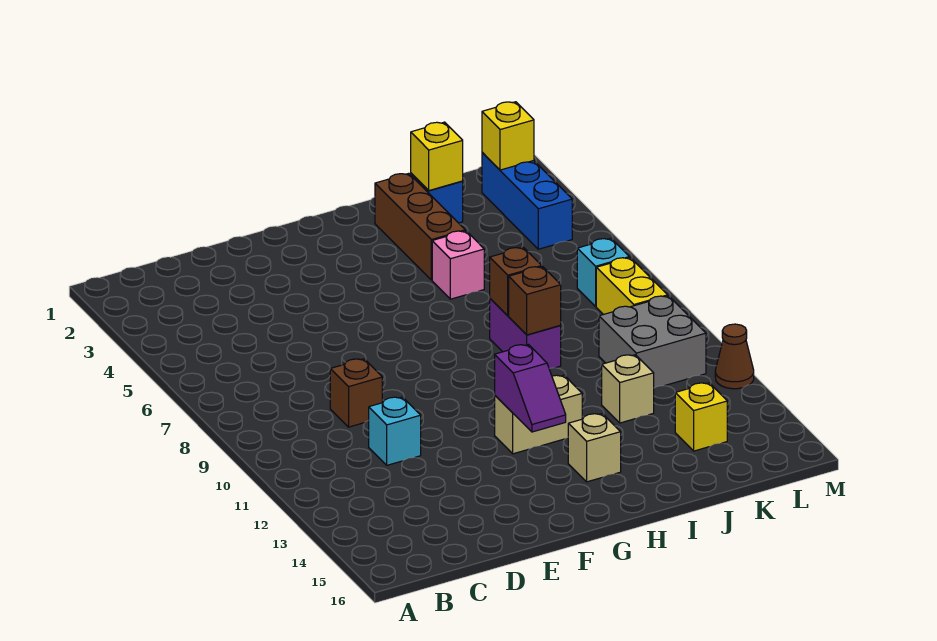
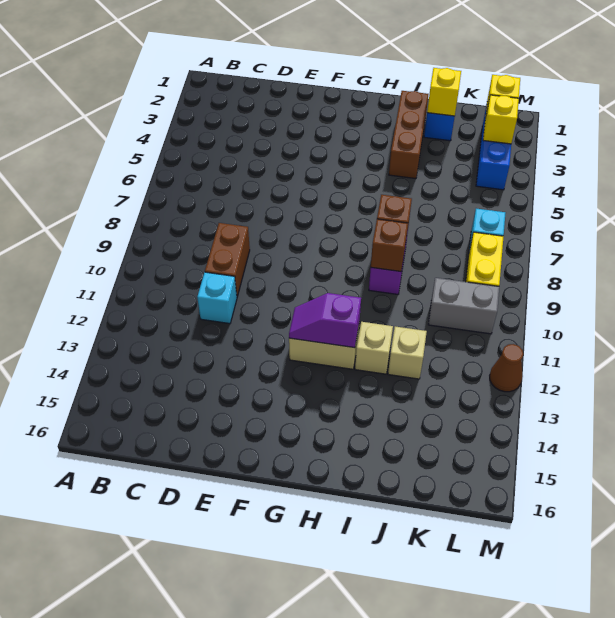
brown 1x1 brick [330,359,382,427] -> brown 1x2 brick [205,223,250,297]
purple 1x2 slope [495,345,566,432] -> purple 1x2 slope turned to [289,293,361,348]
tan 1x1 brick [568,414,621,482] -> tan 1x1 brick moved to [355,322,393,374]
pink 1x1 brick [432,231,484,299] -> none
grey 2x2 brick [599,296,706,388] -> grey 1x2 brick [428,278,499,334]
yellow 1x1 brick [675,383,727,451] -> yellow 1x1 brick moved to [483,95,519,144]

